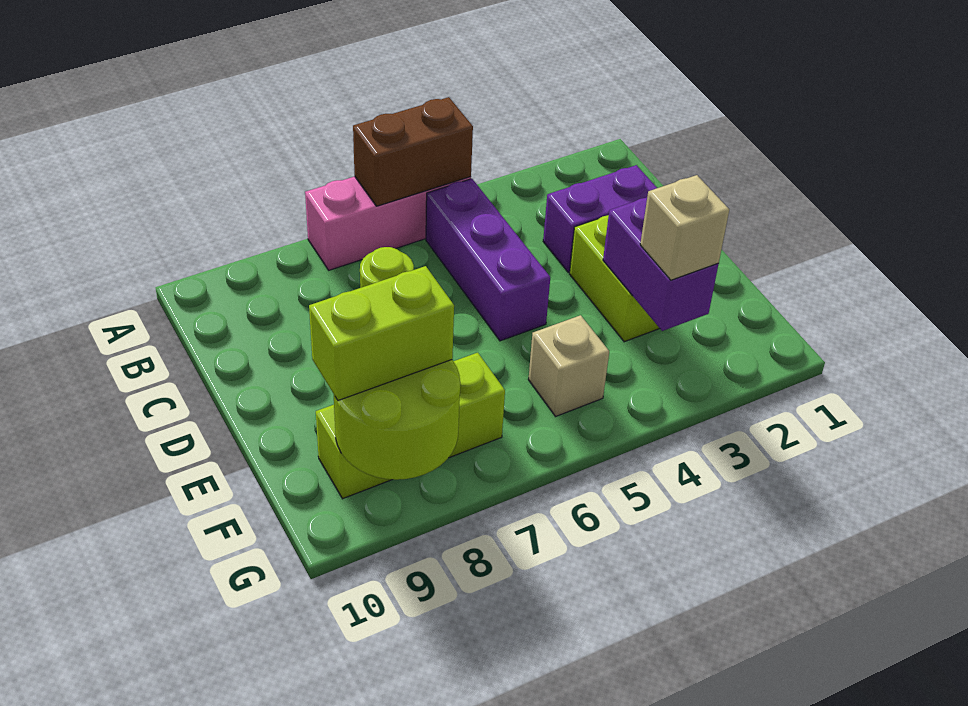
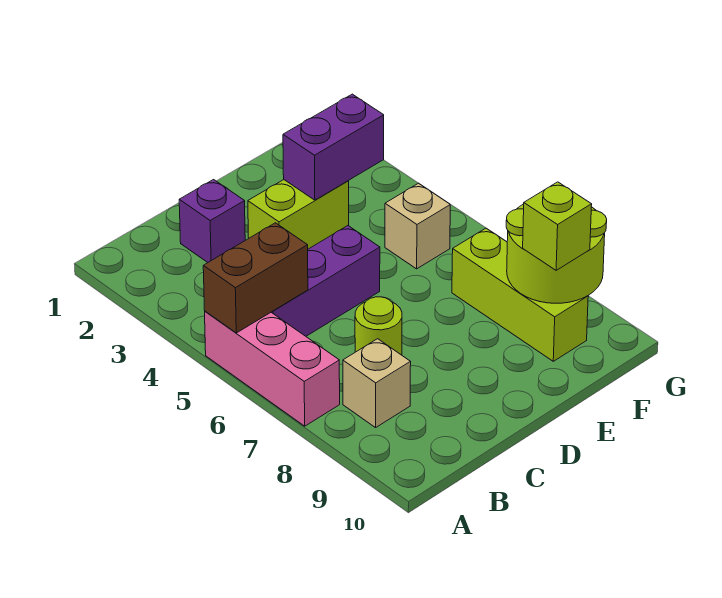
brown 1x2 brick [353,97,473,206] -> brown 1x2 brick turned to [203,223,308,333]
purple 1x2 brick [543,165,657,272] -> purple 1x1 brick [179,180,245,262]
tan 1x1 brick [640,175,729,280] -> tan 1x1 brick moved to [343,339,411,428]
lime 1x2 brick [309,266,454,401] -> lime 1x1 brick [523,182,592,270]

